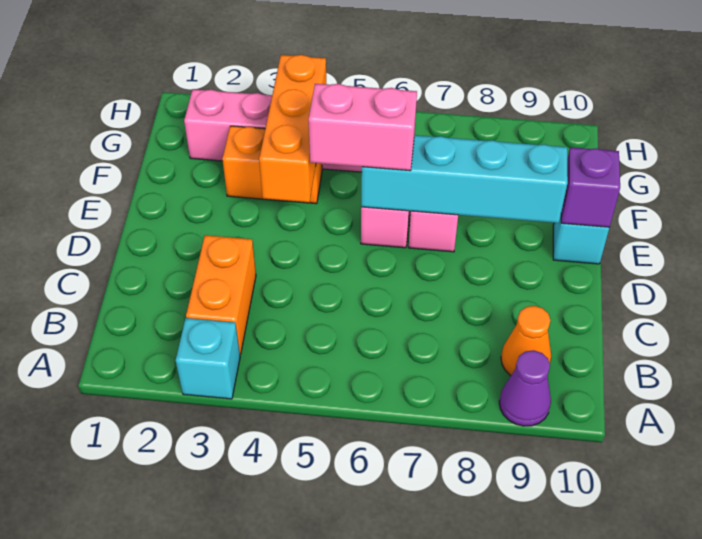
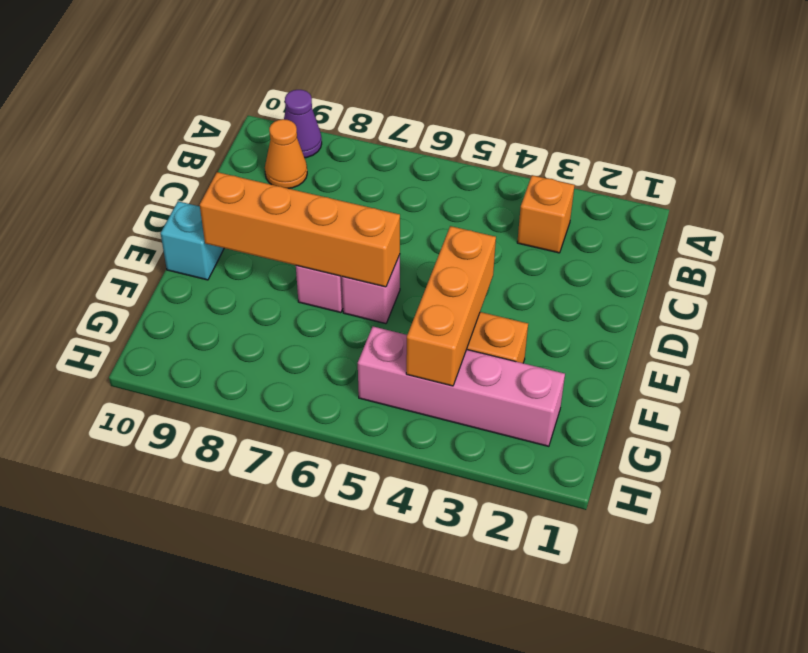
cyan 1x1 brick [176,318,240,399] -> none
orange 1x2 brick [186,235,256,355] -> orange 1x1 brick [517,175,575,253]
pink 1x2 brick [308,84,417,171] -> none
cyan 1x4 brick [361,135,568,223] -> orange 1x4 brick [200,172,400,287]
purple 1x1 brick [561,147,620,227] -> none

